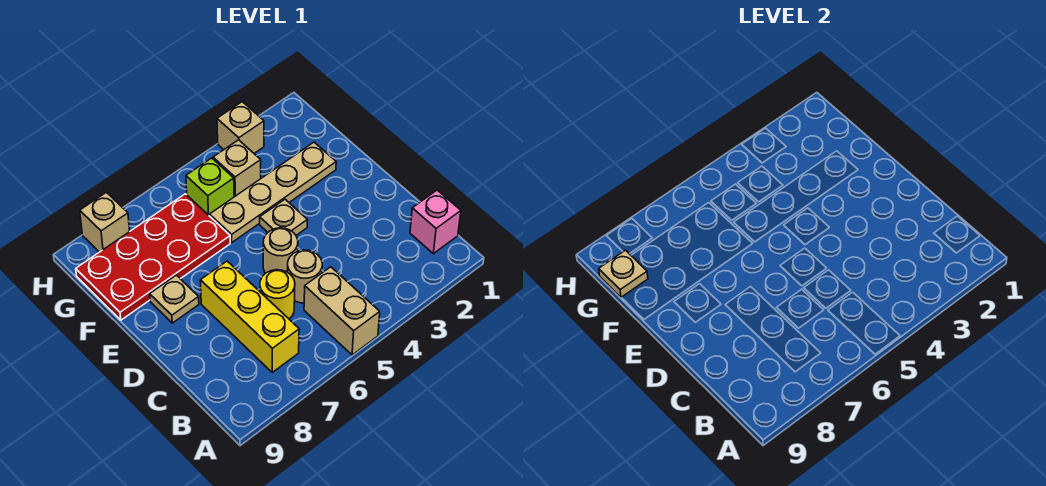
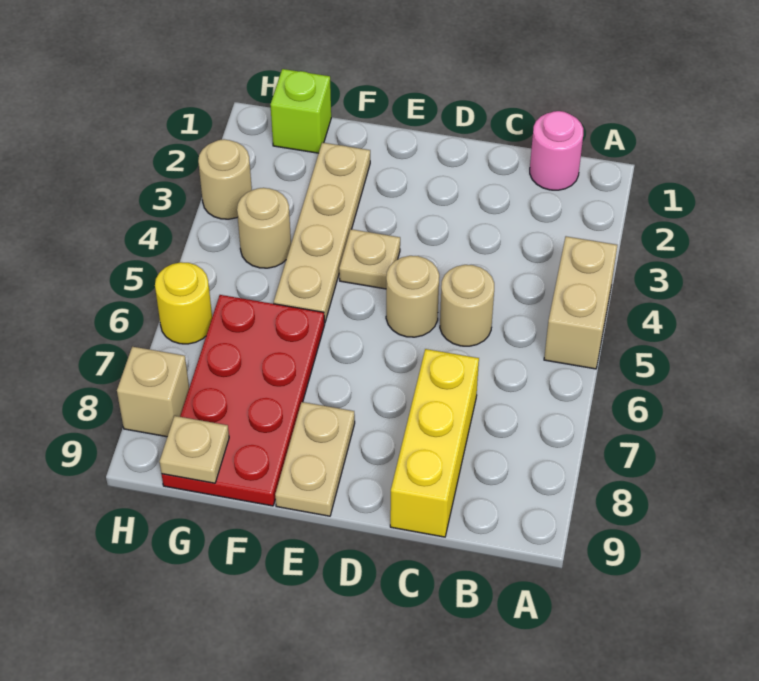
tan 1x2 brick [304,267,380,355] -> tan 1x2 brick turned to [544,236,617,369]
pink 1x1 brick [410,190,461,254] -> pink 1x1 round brick [530,111,583,190]
yellow 1x3 brick [200,261,299,372] -> yellow 1x3 brick turned to [390,349,479,537]
yellow 1x1 round brick [260,270,295,319] -> yellow 1x1 round brick moved to [155,262,212,344]
tan 1x1 plate [150,275,199,323] -> tan 1x2 plate [275,402,355,516]
tan 1x1 brick [213,140,261,197] -> tan 1x1 round brick [237,188,291,268]
lime 1x1 brick [186,158,234,216] -> lime 1x1 brick moved to [270,69,331,153]
tan 1x1 brick [217,102,264,153] -> tan 1x1 round brick [198,139,252,219]

